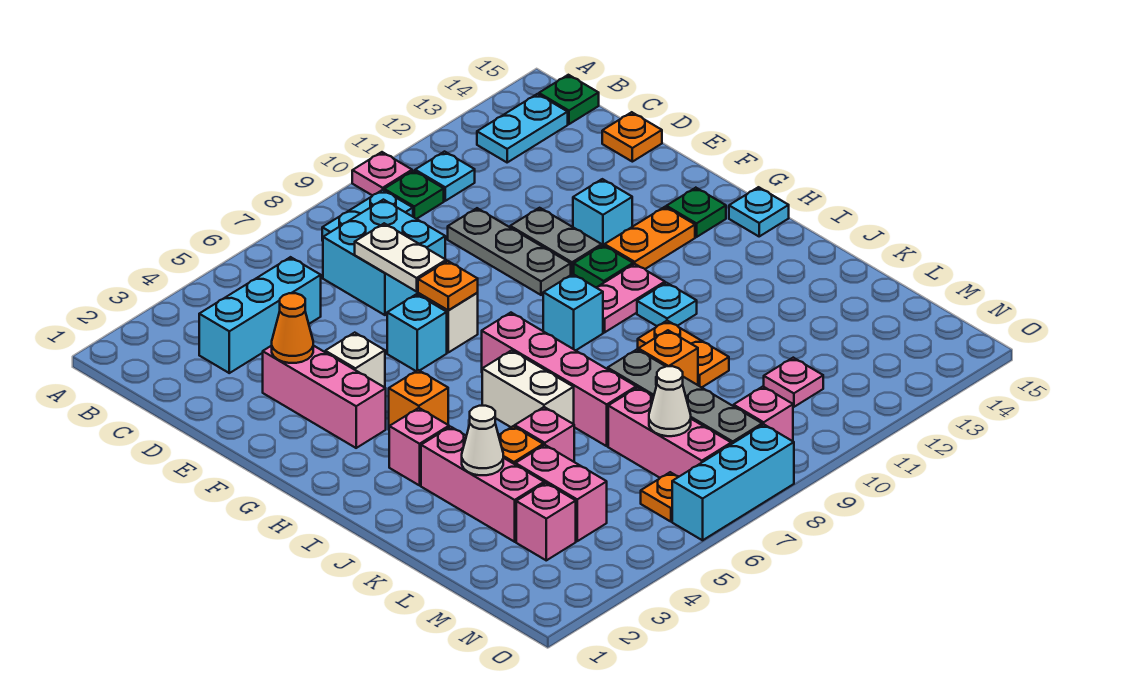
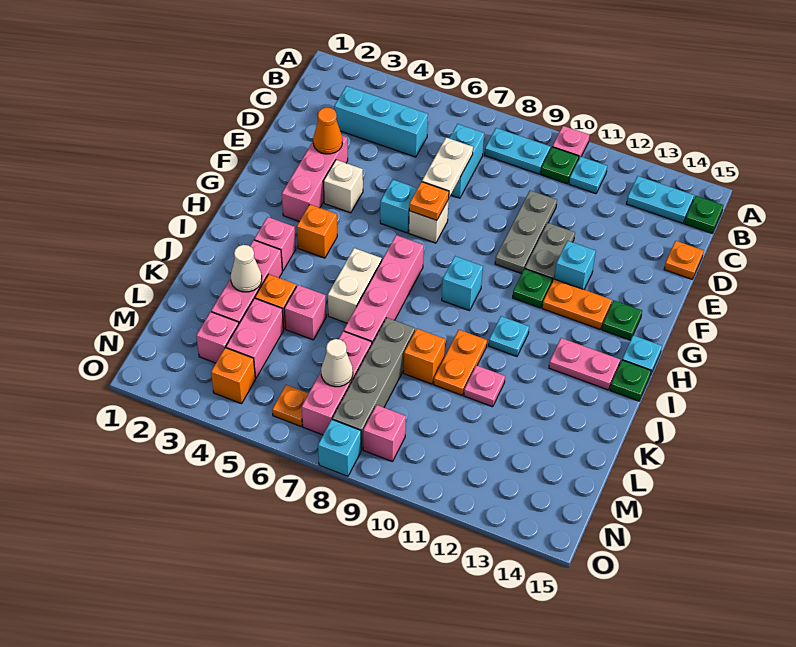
cyan 2x2 brick [323,200,445,315] -> cyan 1x2 brick [449,124,484,198]
pink 1x2 plate [596,264,665,333] -> pink 1x2 plate moved to [549,338,620,390]
none -> green 1x1 plate [610,360,651,401]
pink 1x1 plate [764,358,823,407] -> pink 1x1 plate moved to [464,365,505,407]
none -> orange 1x1 brick [211,348,255,404]
cyan 1x3 brick [672,424,794,540] -> cyan 1x1 brick [318,420,361,476]

